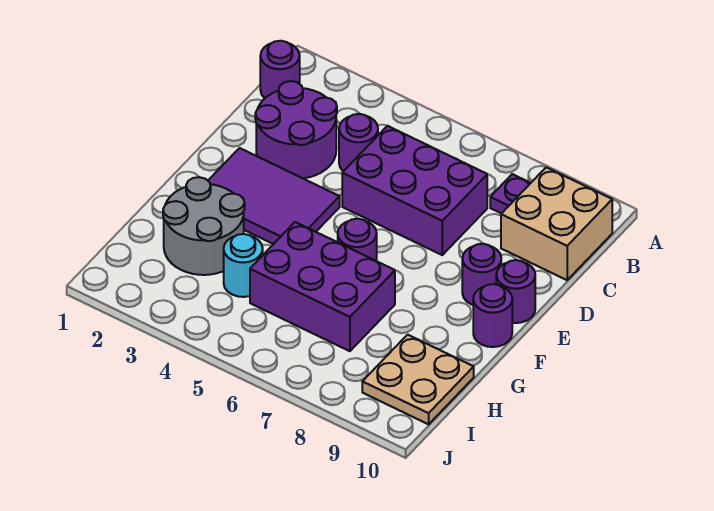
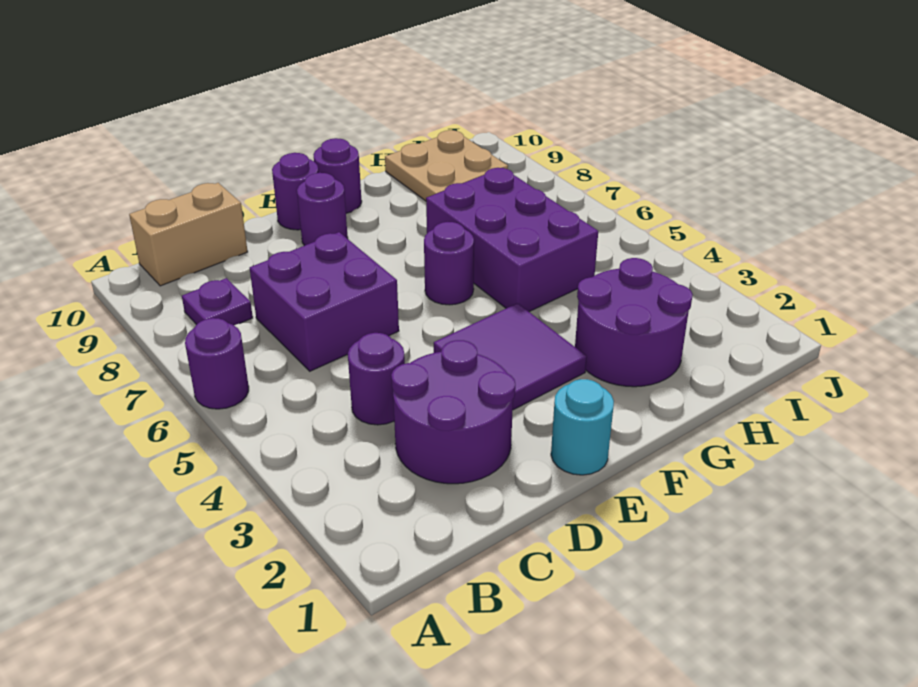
purple 1x1 round brick [260,41,300,98] -> purple 1x1 round brick moved to [185,318,249,409]
tan 2x2 brick [501,167,612,280] -> tan 1x2 brick [129,183,248,286]
purple 2x3 brick [342,126,487,255] -> purple 2x2 brick [250,232,399,371]
purple 2x3 tile [208,148,340,244] -> purple 2x2 tile [434,303,587,410]
grey 2x2 round brick [163,177,245,275] -> purple 2x2 round brick [575,258,693,387]
cyan 1x1 round brick [224,234,263,297] -> cyan 1x1 round brick moved to [551,379,614,475]

